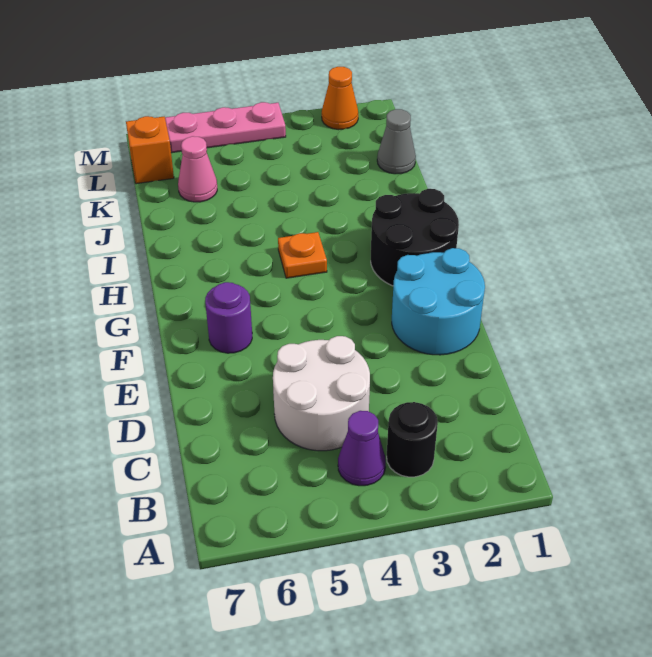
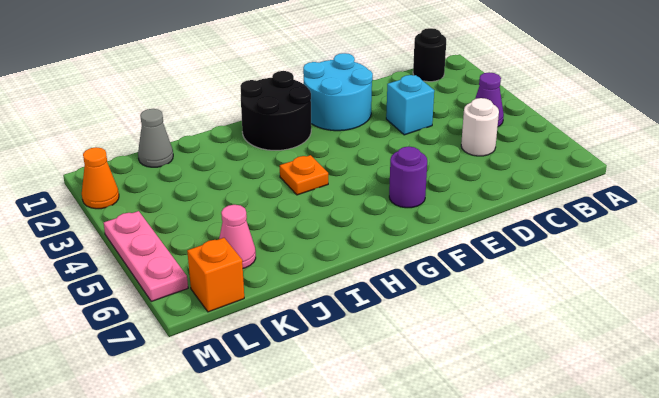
black 1x1 round brick [387,402,438,477] -> black 1x1 round brick moved to [413,28,446,82]
white 2x2 round brick [273,336,370,451] -> white 1x1 round brick [461,98,499,156]
none -> cyan 1x1 brick [386,75,434,135]

